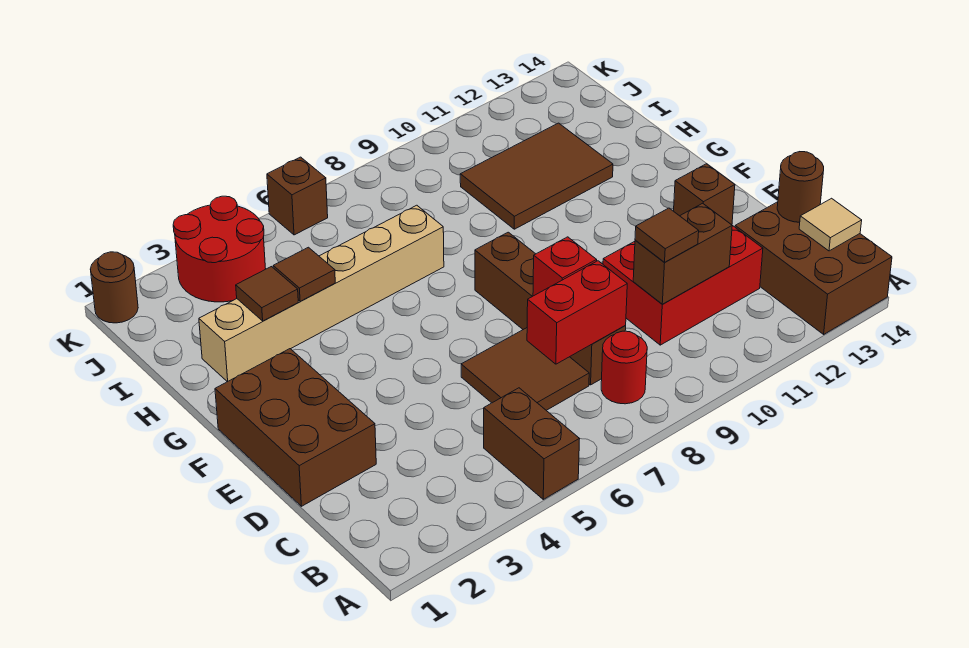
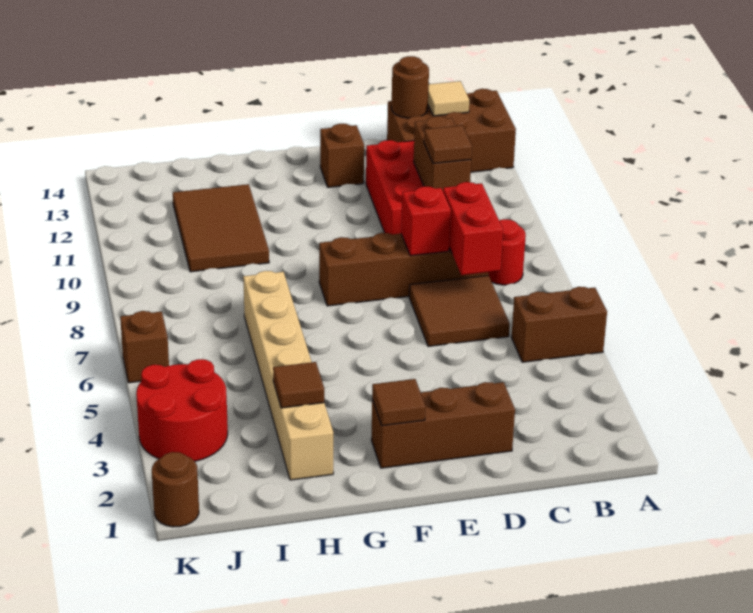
brown 2x3 brick [215,349,376,506] -> brown 1x3 brick [371,382,515,468]
brown 1x1 tile [273,247,335,301] -> brown 1x1 tile moved to [372,379,425,426]

